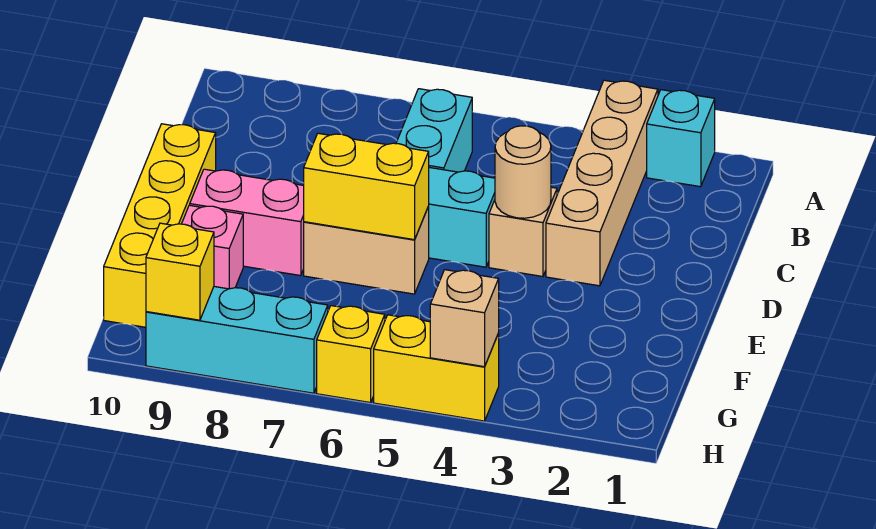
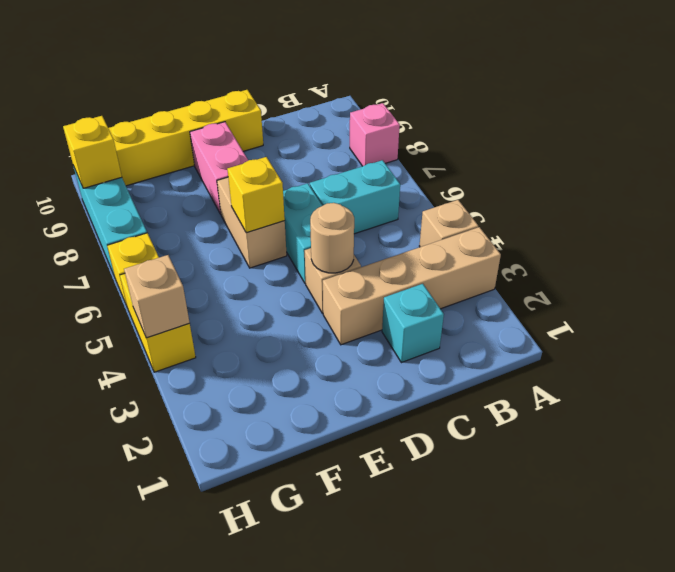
cyan 1x1 brick [647,90,715,187] -> cyan 1x1 brick moved to [382,284,444,363]
none -> tan 1x1 brick [419,200,478,247]
yellow 1x2 brick [304,133,429,240] -> yellow 1x1 brick [227,157,285,233]
pink 1x1 brick [182,205,243,289] -> pink 1x1 brick moved to [350,103,400,166]

